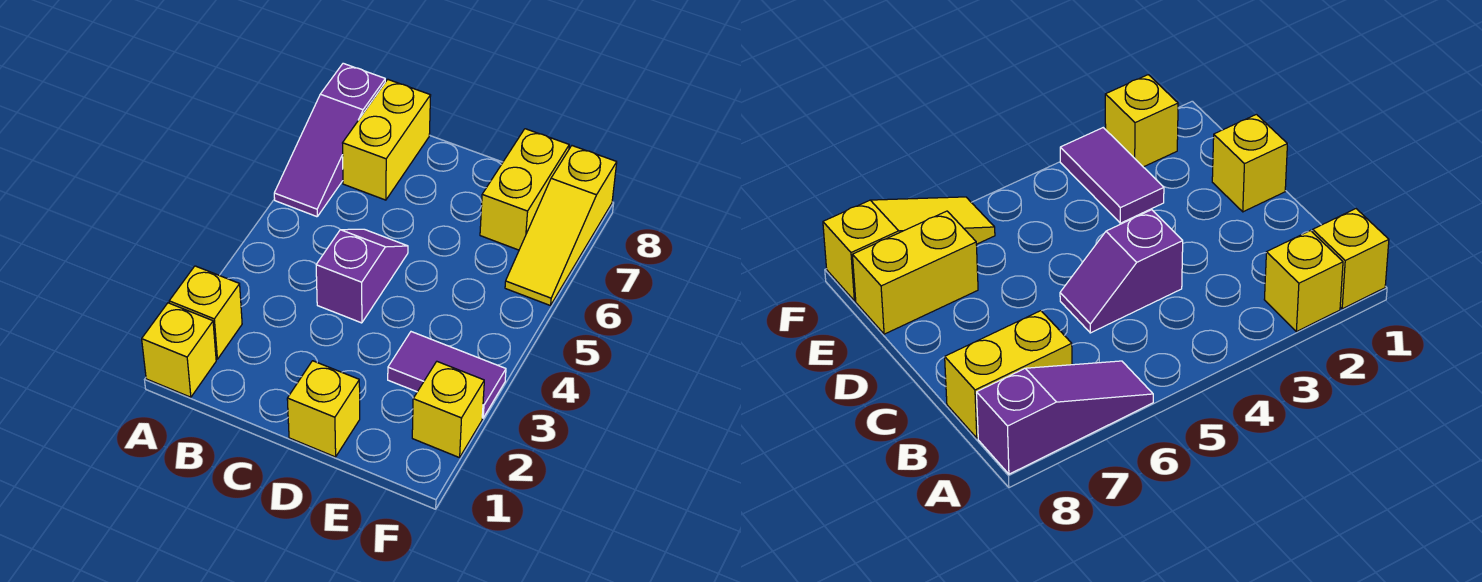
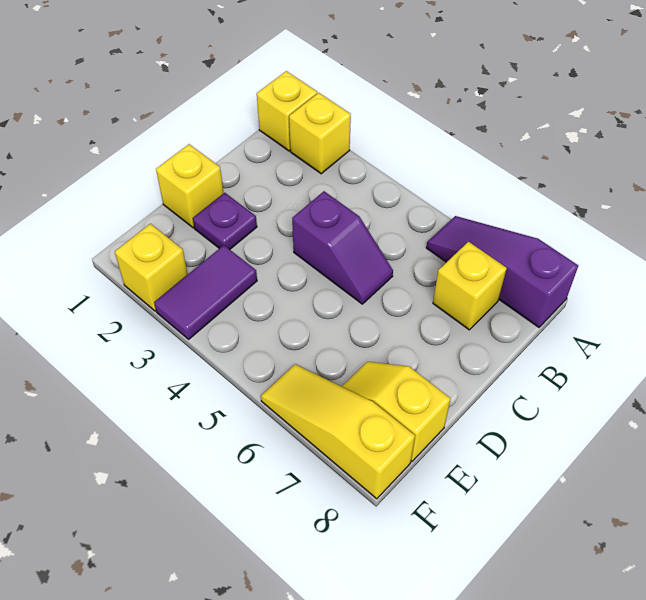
yellow 1x2 brick [343,79,431,200] -> yellow 1x1 brick [433,242,507,330]
none -> purple 1x1 plate [193,193,257,249]
yellow 1x2 brick [480,129,569,250] -> yellow 1x2 slope [342,362,451,461]

